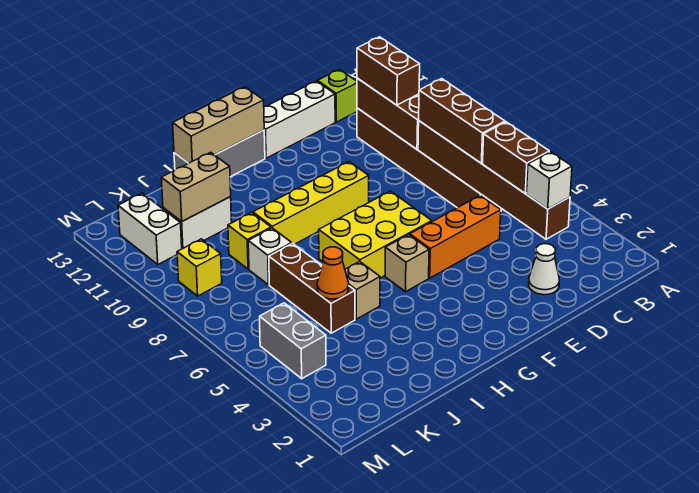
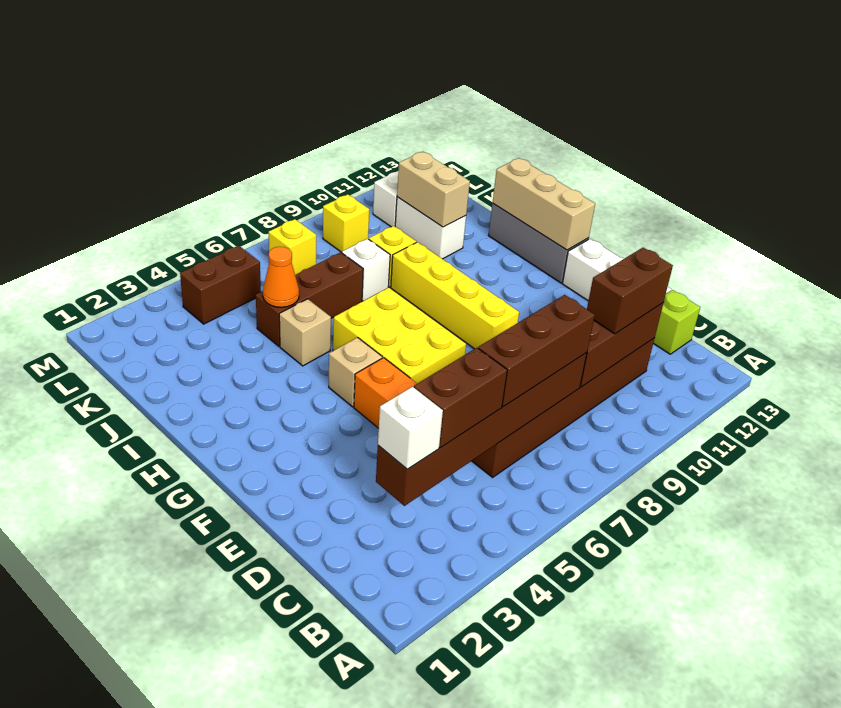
white 1x1 cone [529,244,559,295] -> none
grey 1x2 brick [260,303,326,379] -> brown 1x2 brick [180,246,261,324]
none -> yellow 1x1 brick [268,219,316,275]

